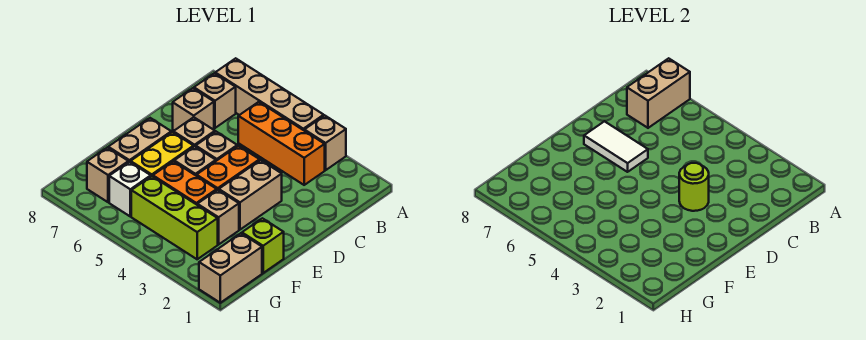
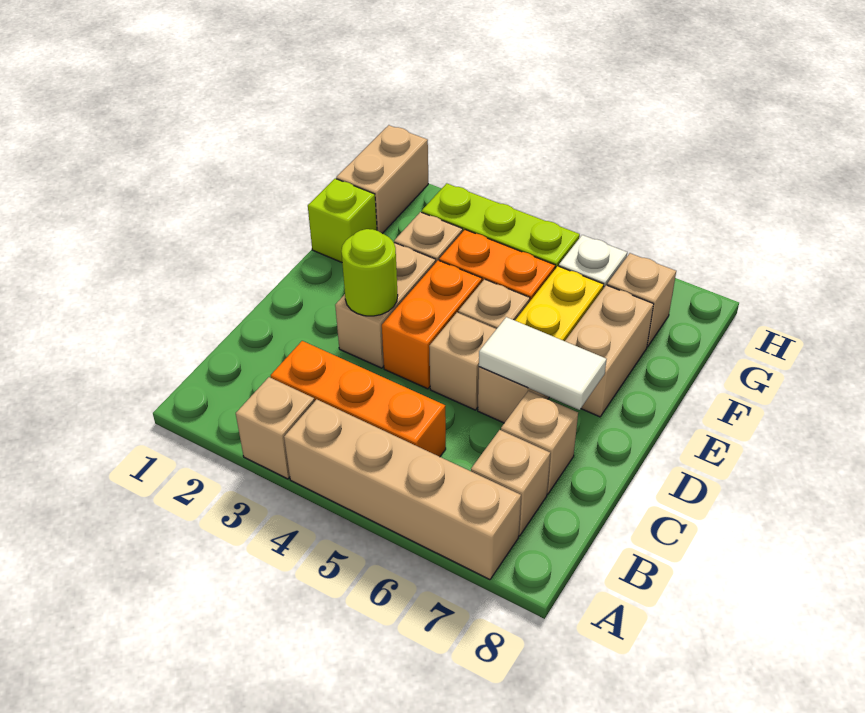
tan 1x2 brick [627,58,690,128] -> none

